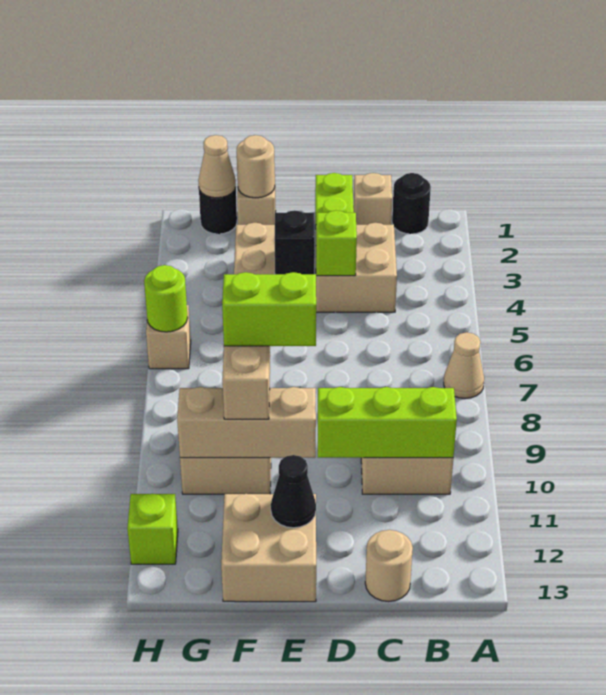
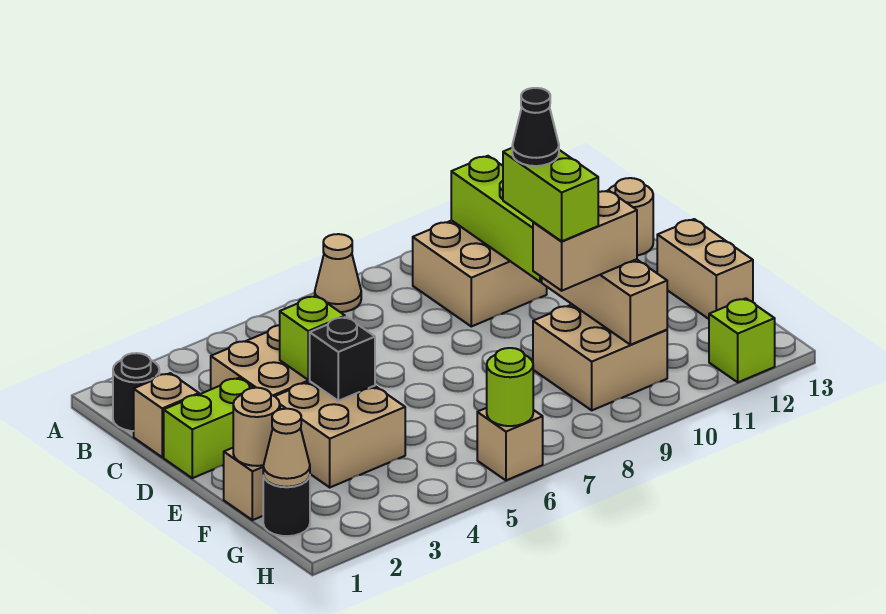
tan 2x2 brick [221,494,316,602] -> tan 1x2 brick [657,219,753,319]
black 1x1 cone [271,455,316,528] -> black 1x1 cone moved to [512,88,559,166]

